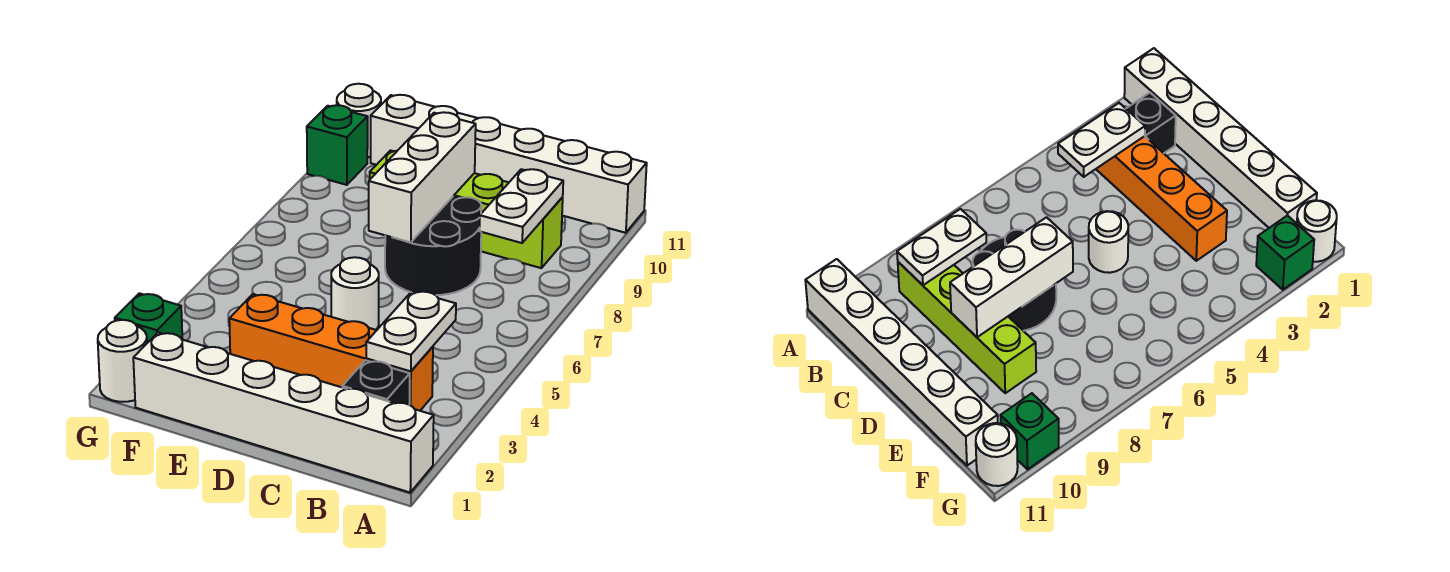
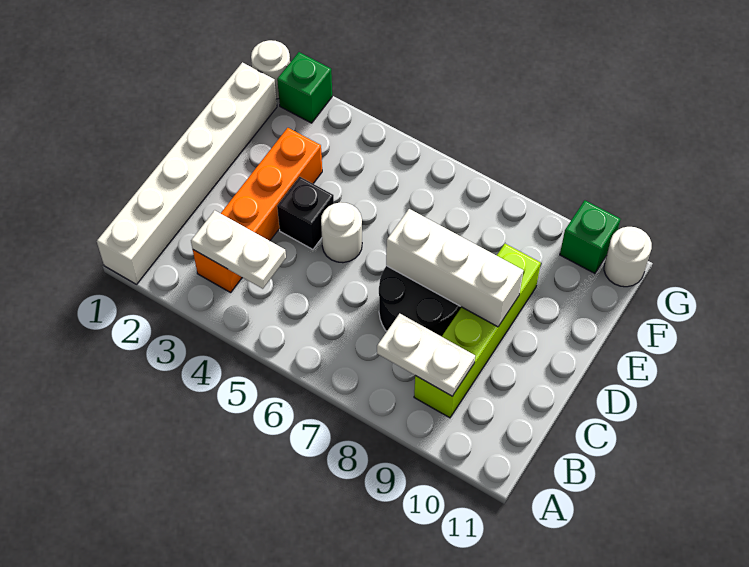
white 1x6 brick [371,95,647,233] -> none
black 1x1 brick [342,360,410,404] -> black 1x1 brick moved to [277,177,334,249]

